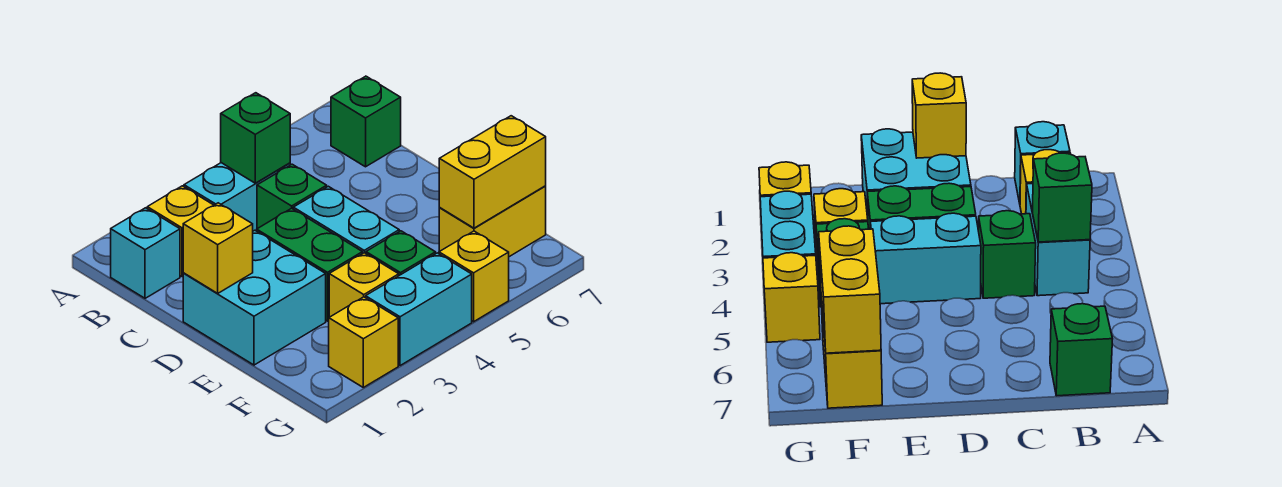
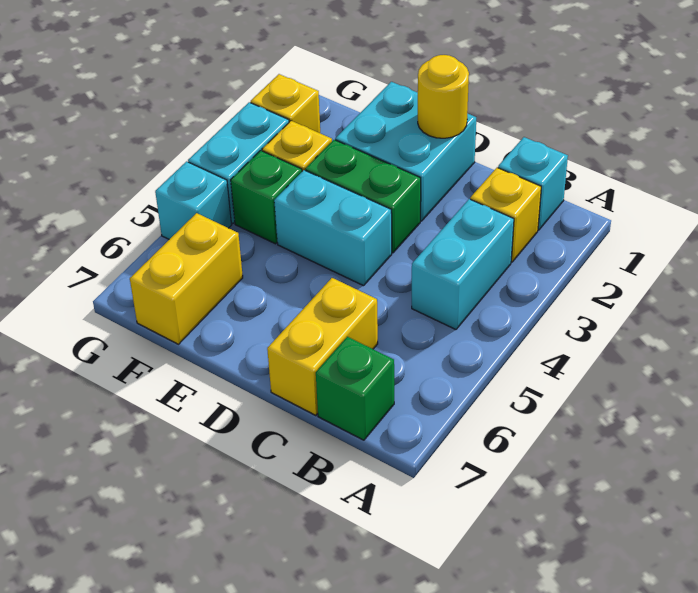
green 1x1 brick [221,93,290,183] -> none
green 1x1 brick [257,164,327,229] -> none
yellow 1x1 brick [183,203,253,294] -> yellow 1x1 round brick [418,55,469,138]
yellow 1x2 brick [439,116,546,228] -> yellow 1x2 brick moved to [267,278,378,415]
yellow 1x1 brick [439,231,509,322] -> cyan 1x1 brick [155,161,232,239]

